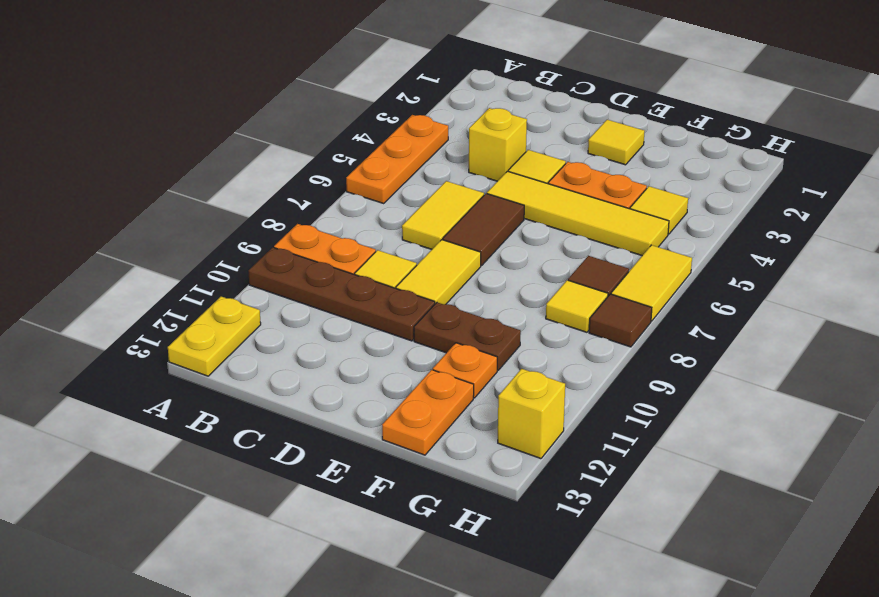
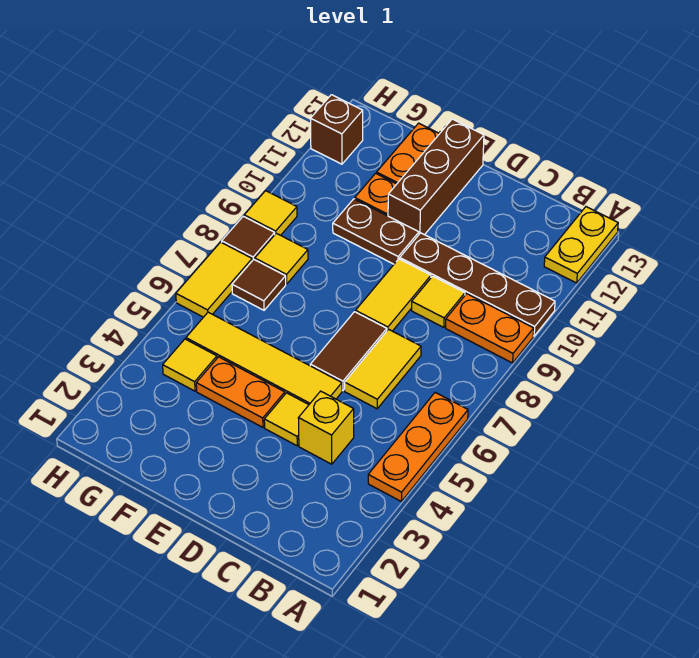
yellow 1x1 tile [588,120,645,165] -> yellow 1x1 tile moved to [244,191,297,235]
none -> brown 1x3 brick [388,119,484,235]
yellow 1x1 brick [498,369,565,459] -> brown 1x1 brick [311,95,363,164]

